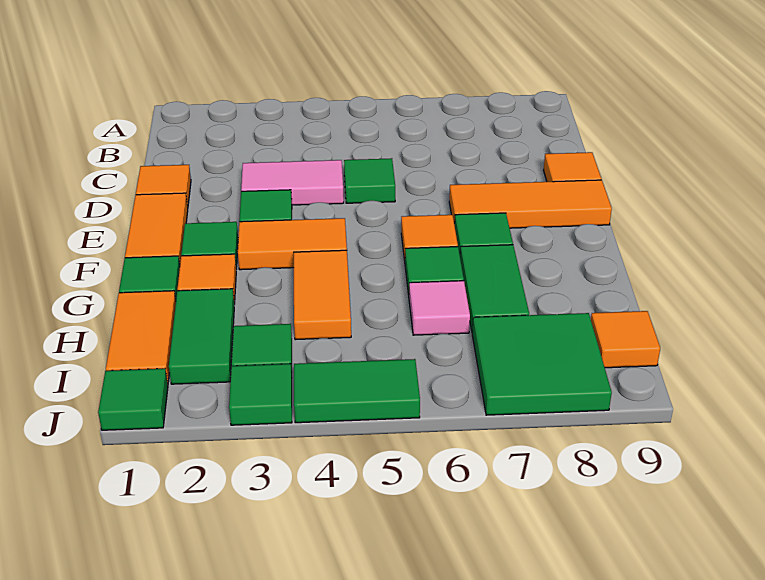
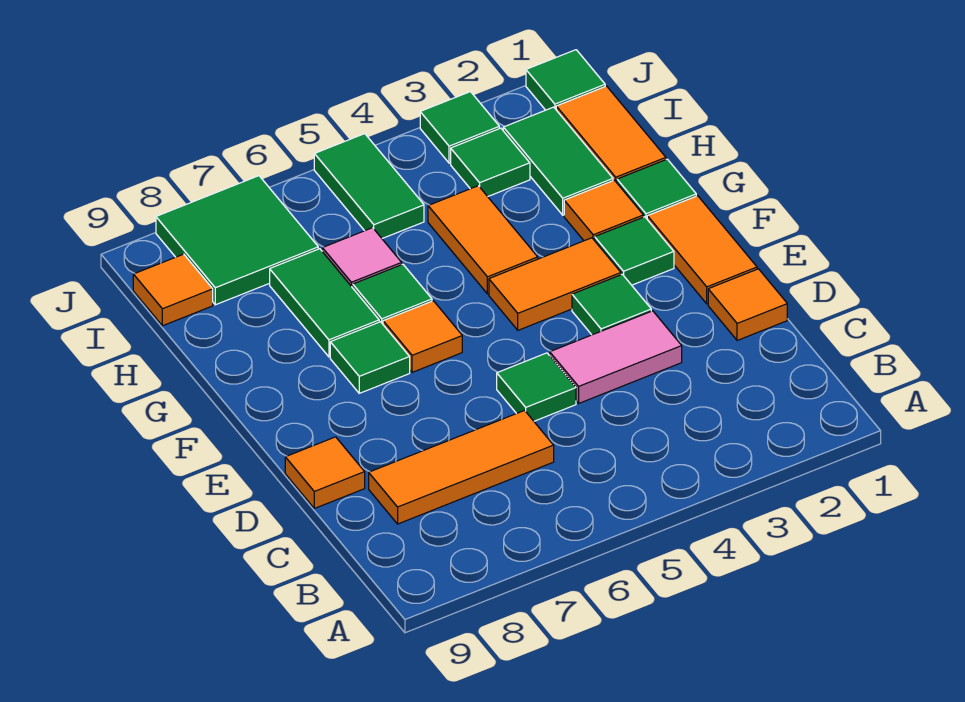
orange 1x3 tile [449,180,612,228] -> orange 1x3 tile moved to [369,411,554,524]
green 1x2 tile [294,359,420,423] -> green 1x2 tile turned to [314,134,424,238]

